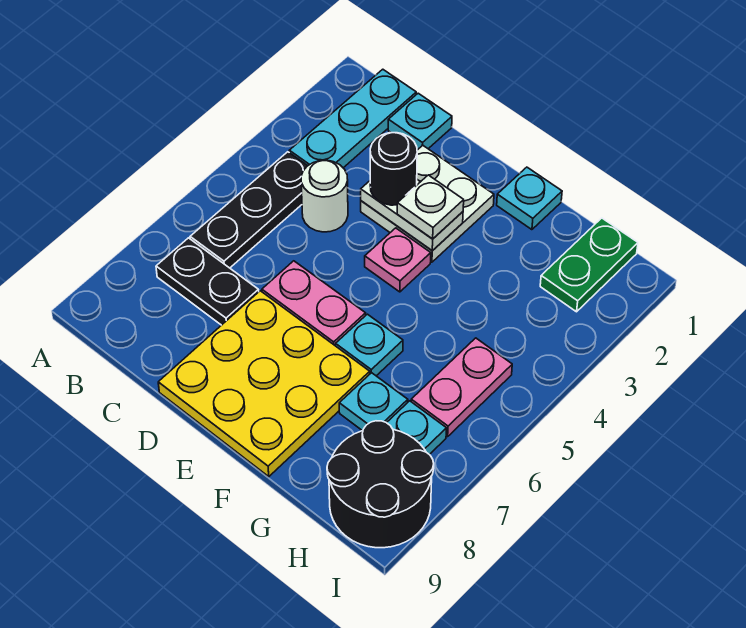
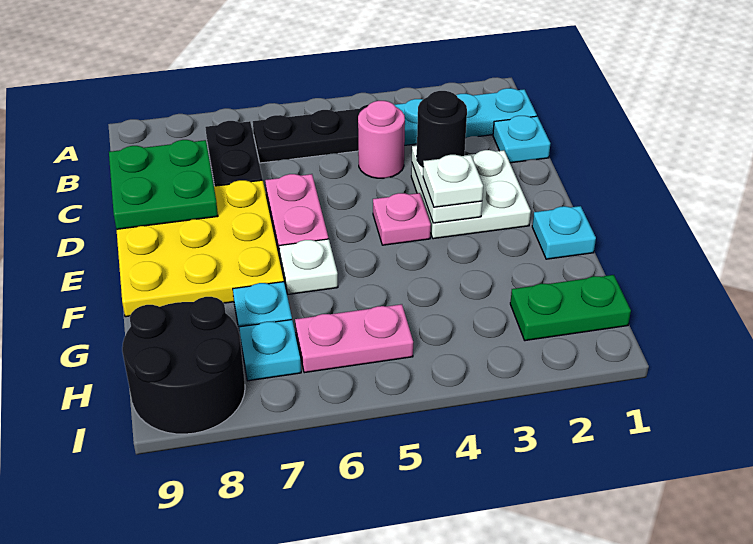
white 1x1 round brick [301,160,348,232] -> pink 1x1 round brick [358,101,405,178]
none -> green 2x2 plate [109,140,218,229]
cyan 1x1 plate [336,314,403,376] -> white 1x1 plate [279,239,338,294]

